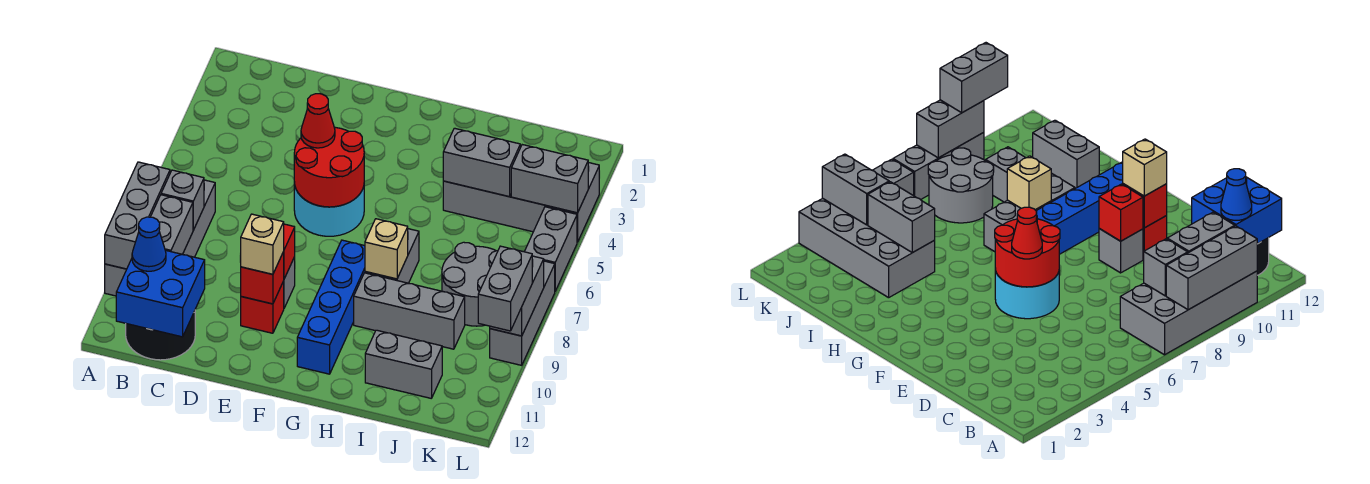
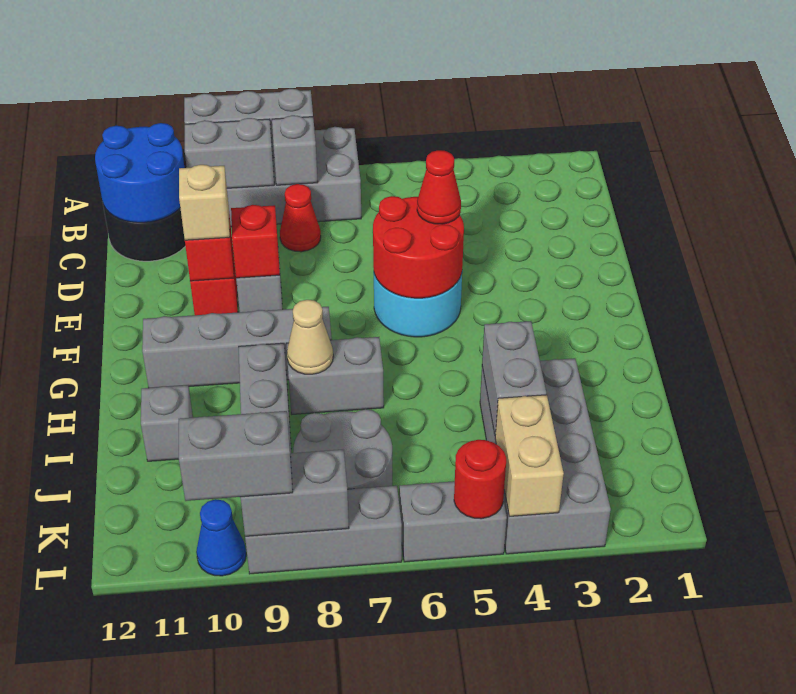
blue 2x2 brick [116,250,205,337] -> blue 2x2 round brick [95,123,184,223]
blue 1x1 cone [132,217,166,271] -> blue 1x1 cone moved to [196,499,246,576]
none -> red 1x1 cone [280,184,321,252]
blue 1x4 brick [297,240,365,374] -> grey 1x4 brick [142,307,332,388]
tan 1x1 brick [365,219,408,279] -> tan 1x1 cone [287,300,333,374]
grey 1x2 brick [365,330,442,398] -> grey 1x1 brick [141,385,193,461]
grey 1x2 brick [511,145,588,213] -> tan 1x2 brick [495,395,564,516]
none -> red 1x1 round brick [454,440,506,519]

